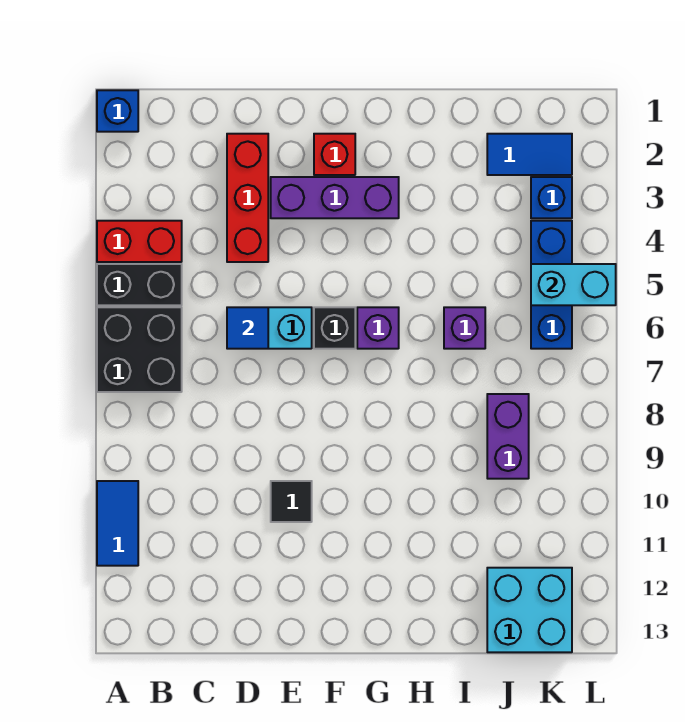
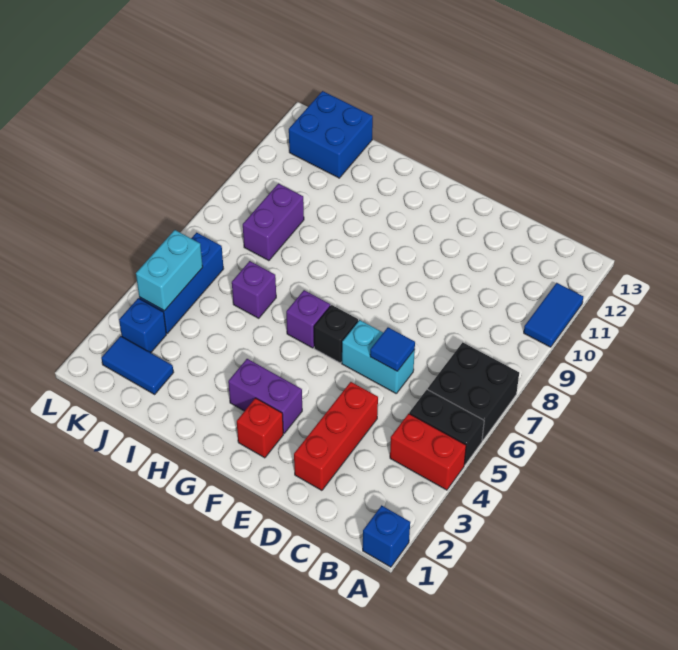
purple 1x3 brick [271,177,399,218] -> purple 1x2 brick [228,359,302,433]
black 1x1 tile [271,481,312,522] -> none
cyan 2x2 brick [487,568,572,652] -> blue 2x2 brick [289,91,373,178]
cyan 1x2 brick [531,264,616,305] -> cyan 1x2 brick turned to [136,230,203,311]

